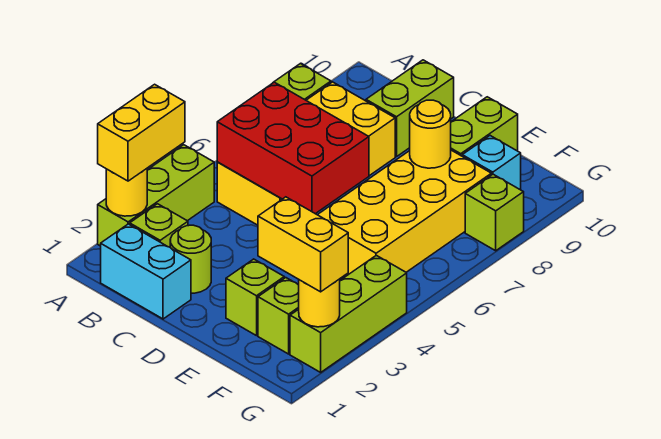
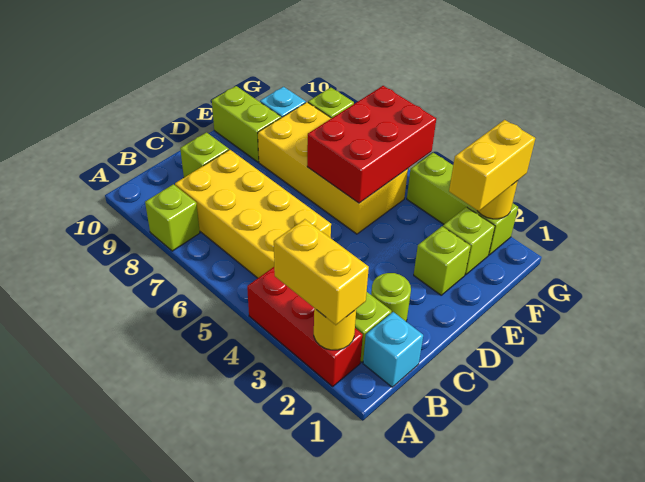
lime 1x3 brick [98,145,214,246] -> red 1x3 brick [247,267,363,386]
cyan 1x2 brick [101,224,191,319] -> cyan 1x1 brick [363,312,423,387]
red 2x3 brick [217,82,369,214] -> red 2x3 brick moved to [307,86,436,203]
lime 1x2 brick [366,60,454,157] -> lime 1x1 brick [180,132,229,177]
yellow 1x1 round brick [410,100,451,168] -> none

